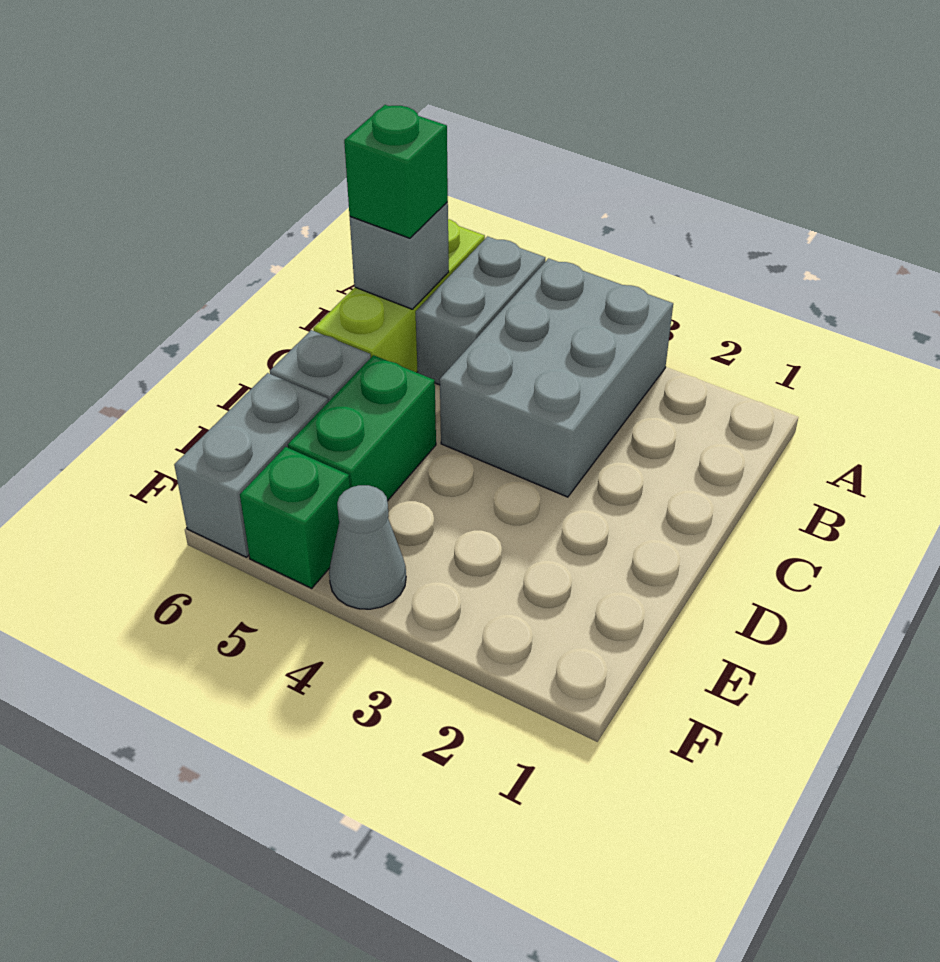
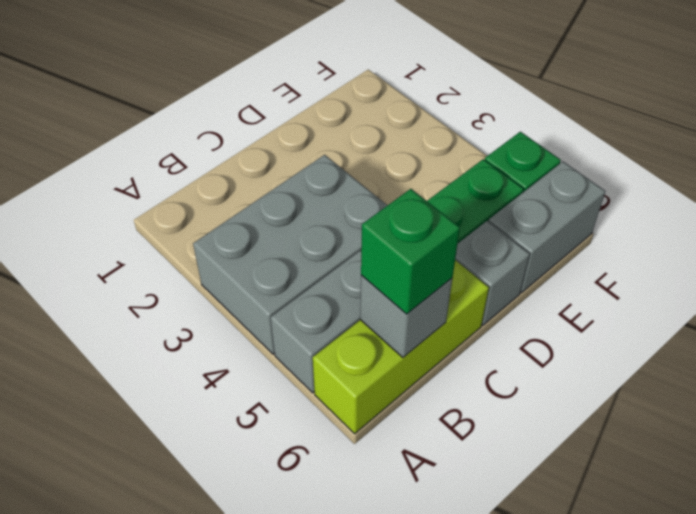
grey 1x1 cone [329,485,406,609] -> none

